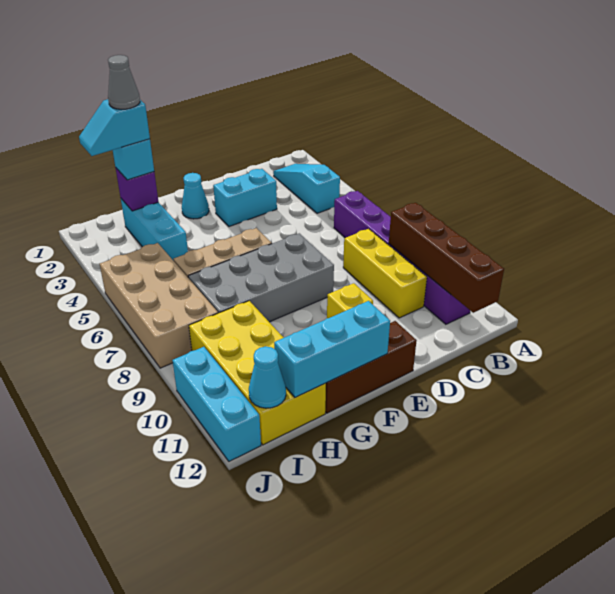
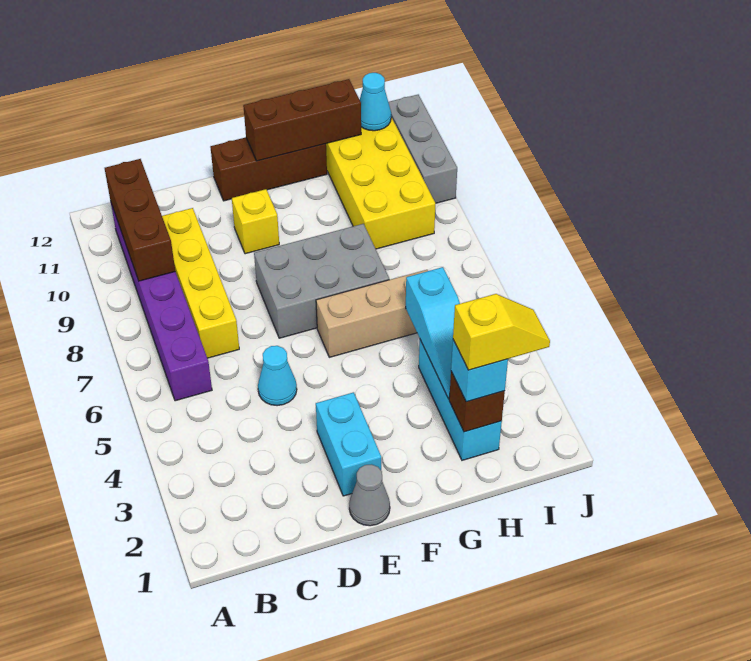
cyan 1x3 slope [273,164,340,213] -> cyan 1x3 slope moved to [406,267,460,399]
brown 1x4 brick [389,203,504,313] -> brown 1x3 brick [105,159,175,281]
yellow 1x3 brick [343,229,427,318] -> yellow 1x4 brick [162,208,239,358]
cyan 1x2 brick [213,169,277,226] -> cyan 1x2 brick turned to [316,392,381,496]
grey 2x4 brick [188,233,334,322] -> grey 2x3 brick [254,224,389,338]
cyan 1x1 cone [182,173,209,219] -> cyan 1x1 cone moved to [258,346,297,406]
cyan 1x3 brick [274,301,390,397] -> brown 1x3 brick [243,79,361,161]
purple 1x1 brick [116,168,158,211] -> brown 1x1 brick [449,372,505,432]
cyan 1x2 slope [79,99,150,156] -> yellow 1x2 slope [453,294,550,370]
grey 1x1 cone [108,55,140,109] -> grey 1x1 cone moved to [349,464,390,526]
tan 2x4 brick [100,243,218,368] -> none
cyan 1x3 brick [172,347,261,461] -> grey 1x3 brick [388,95,457,203]

